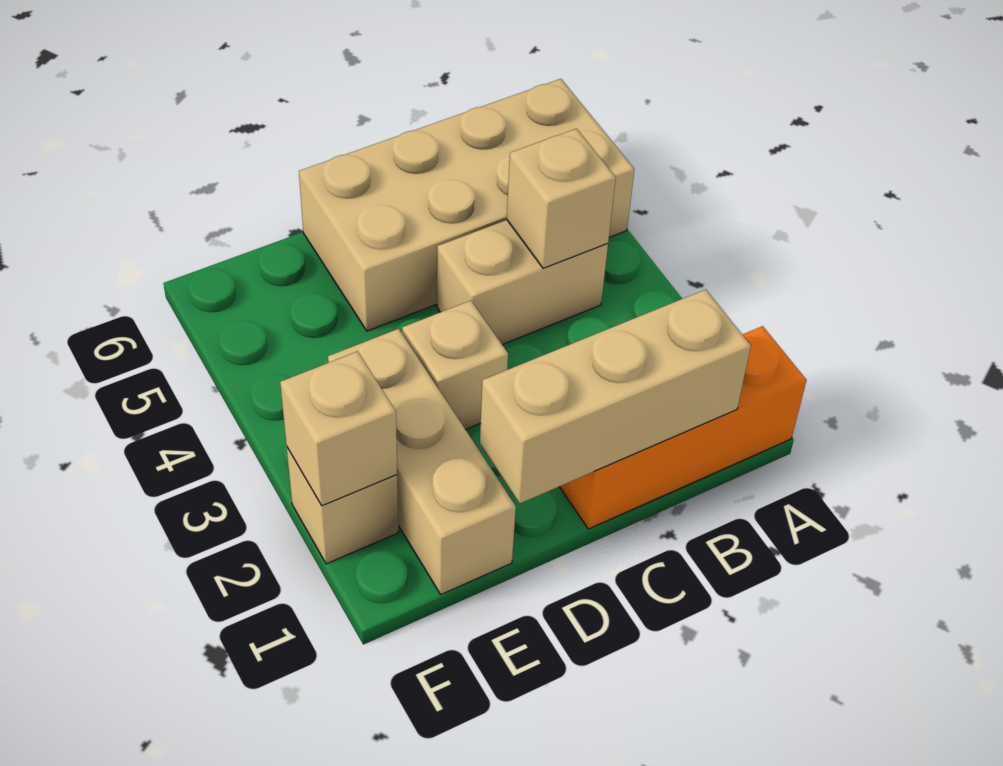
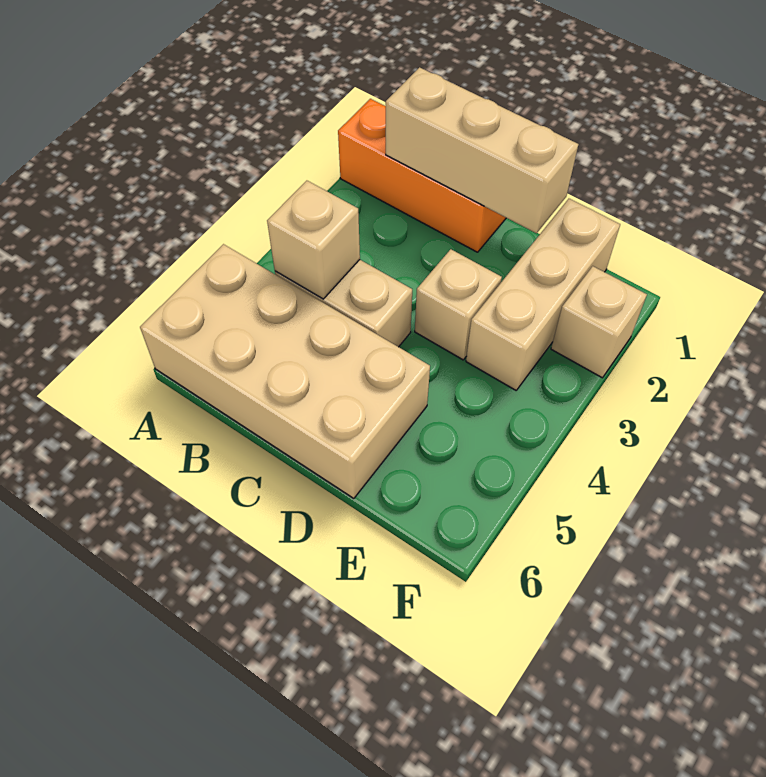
tan 1x1 brick [280,351,397,506] -> none

